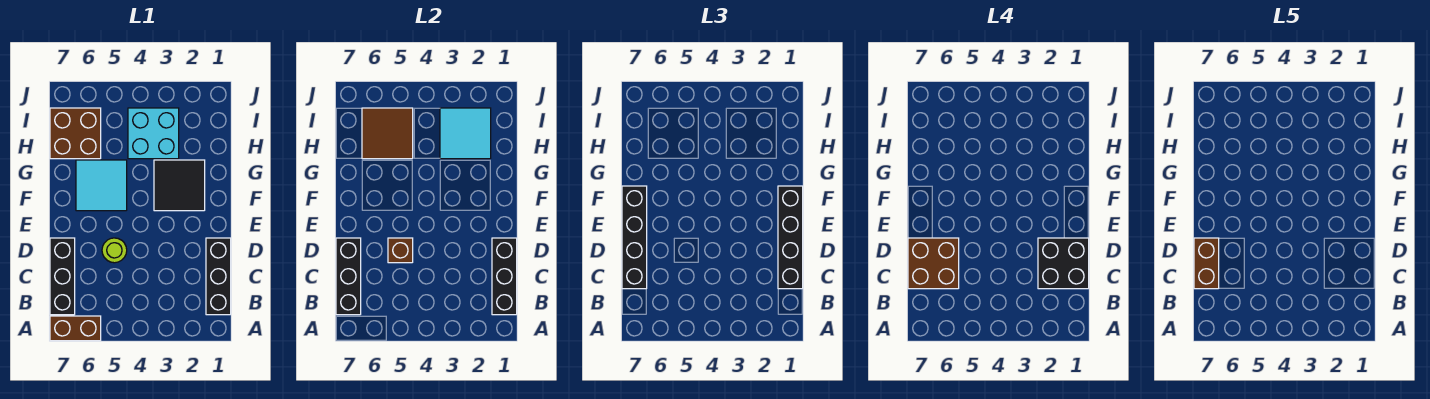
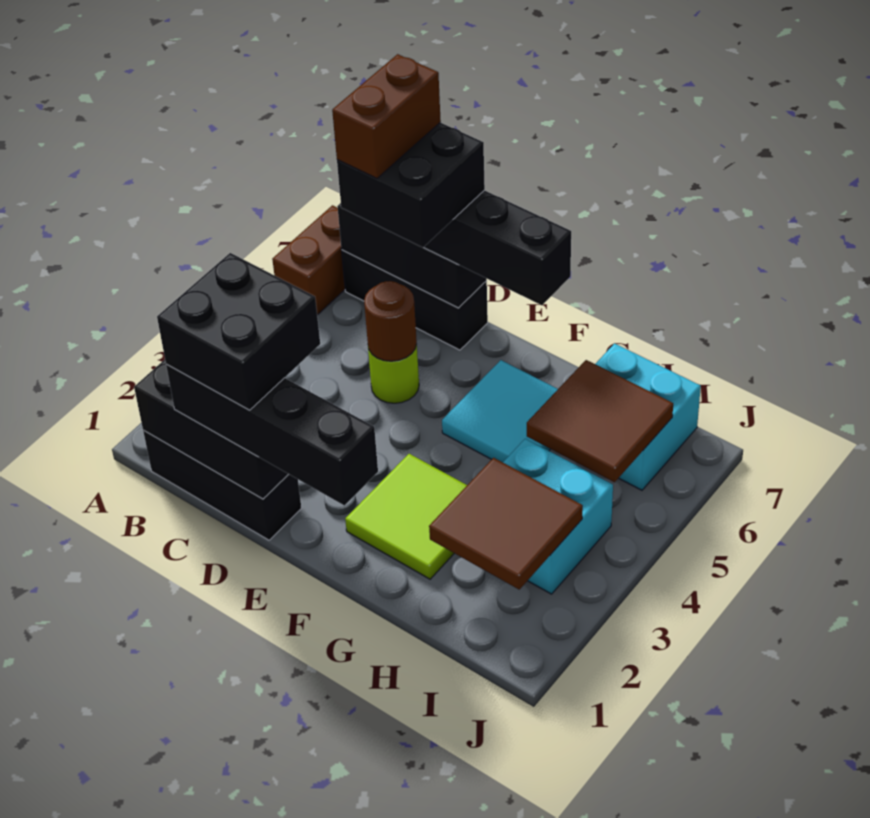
brown 2x2 brick [908,238,959,289] -> black 2x2 brick [337,122,485,247]
brown 1x2 brick [1194,238,1219,289] -> brown 1x2 brick turned to [332,54,441,178]
brown 1x1 brick [388,238,413,263] -> brown 1x1 round brick [364,281,417,361]
black 2x2 tile [154,160,205,211] -> lime 2x2 tile [345,454,467,579]
cyan 2x2 tile [440,108,491,159] -> brown 2x2 tile [429,458,583,589]
brown 2x2 brick [50,108,101,159] -> cyan 2x2 brick [596,344,701,490]

